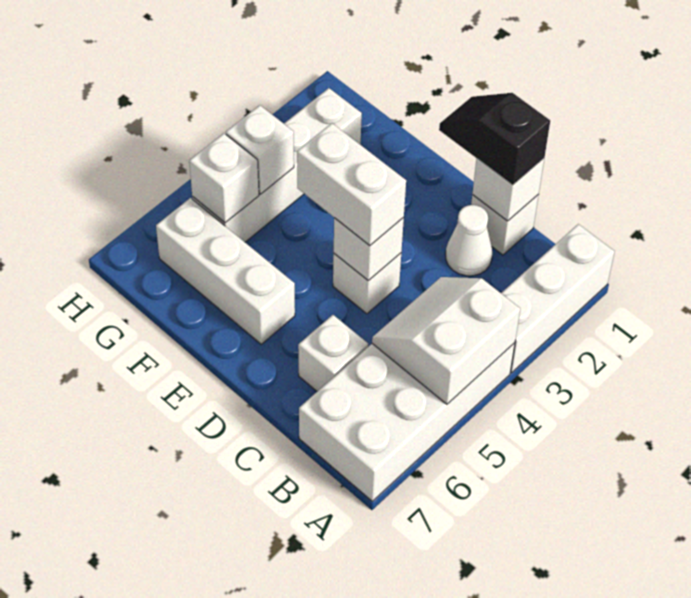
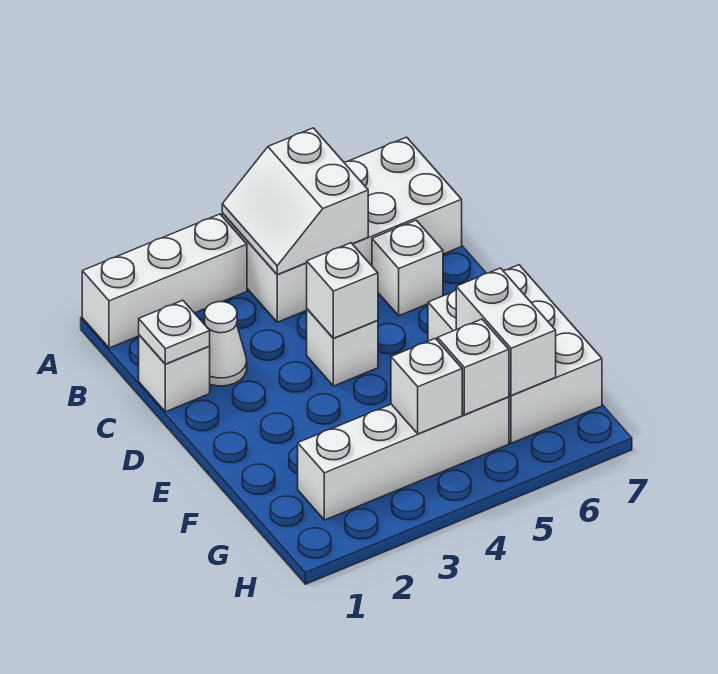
white 2x2 slope [372,277,520,404] -> white 2x2 slope turned to [222,128,368,275]
white 1x1 brick [472,159,544,221] -> white 1x1 plate [139,300,210,364]
black 1x2 slope [439,93,550,185] -> none
white 1x2 brick [297,123,406,246] -> white 1x2 brick moved to [456,268,556,396]
white 1x3 brick [156,198,295,344] -> white 2x3 brick [428,265,602,443]

